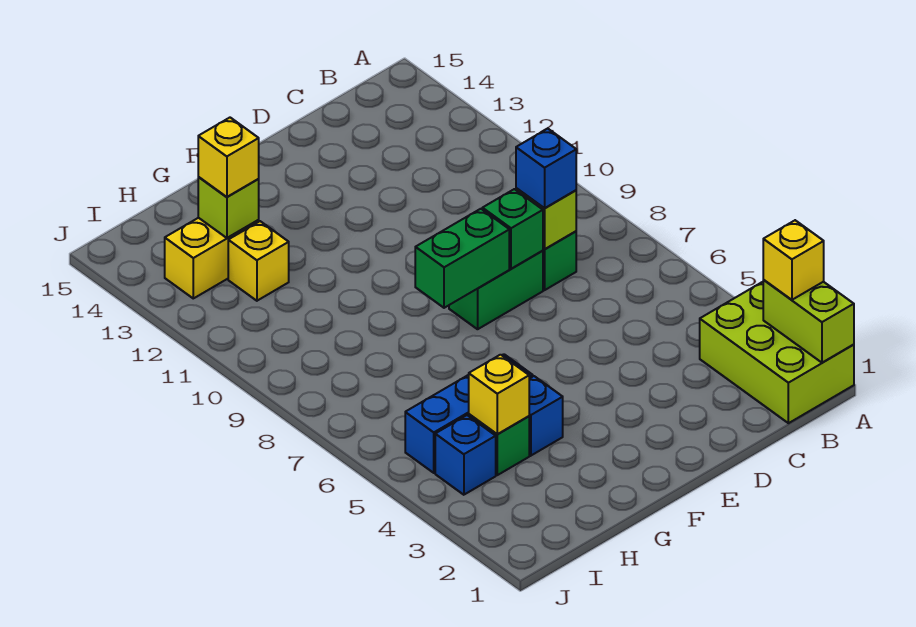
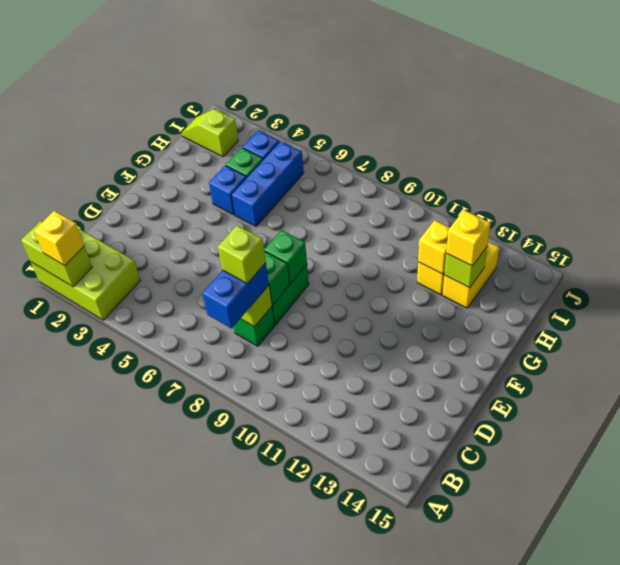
blue 1x1 brick [516,129,576,208] -> blue 1x2 brick [202,263,269,328]
none -> lime 1x1 brick [218,226,266,284]
green 1x2 brick [415,209,509,308] -> green 1x1 brick [264,230,307,283]
yellow 1x1 brick [469,355,529,434] -> yellow 1x1 brick moved to [418,220,450,274]
none -> lime 1x2 slope [182,109,238,157]

